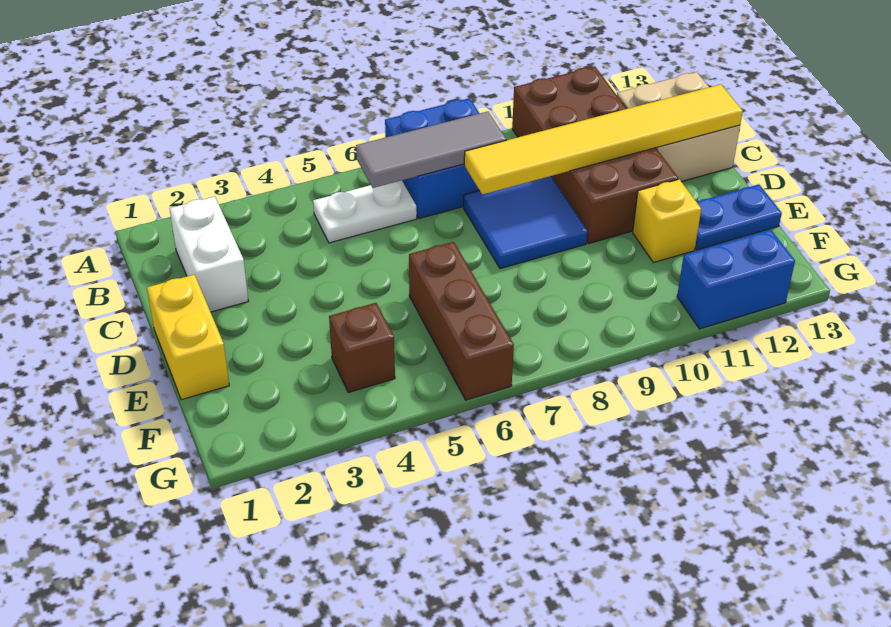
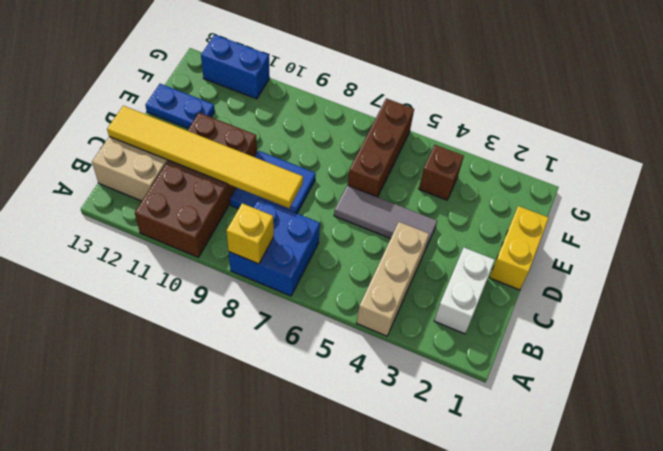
none -> tan 1x3 brick [357,222,429,336]
white 1x2 plate [313,180,417,243] -> none
grey 1x3 tile [356,111,506,188] -> grey 1x3 tile moved to [334,185,437,250]
yellow 1x1 brick [633,179,701,263] -> yellow 1x1 brick moved to [227,203,274,264]

